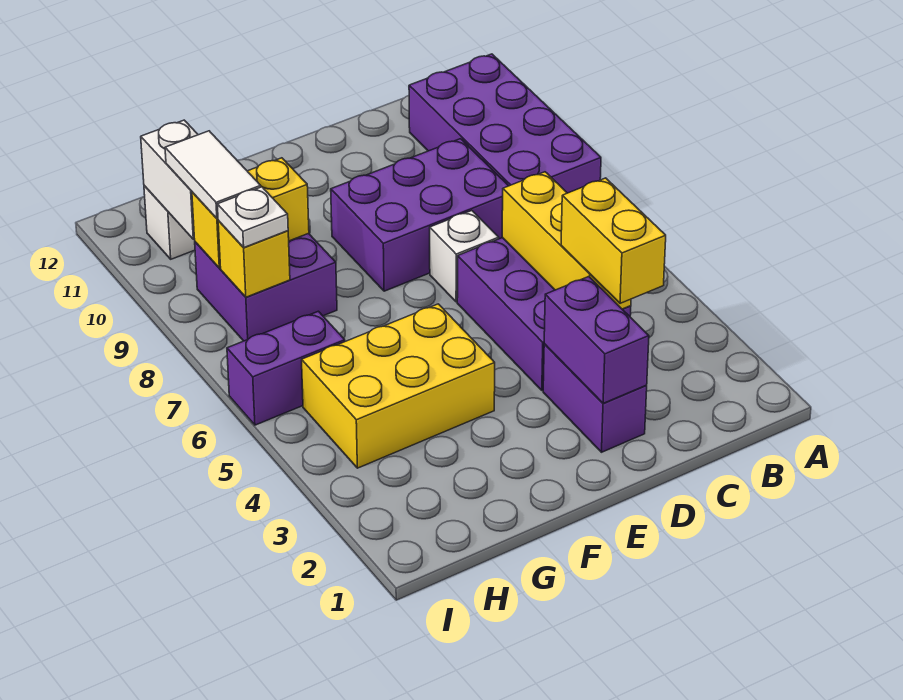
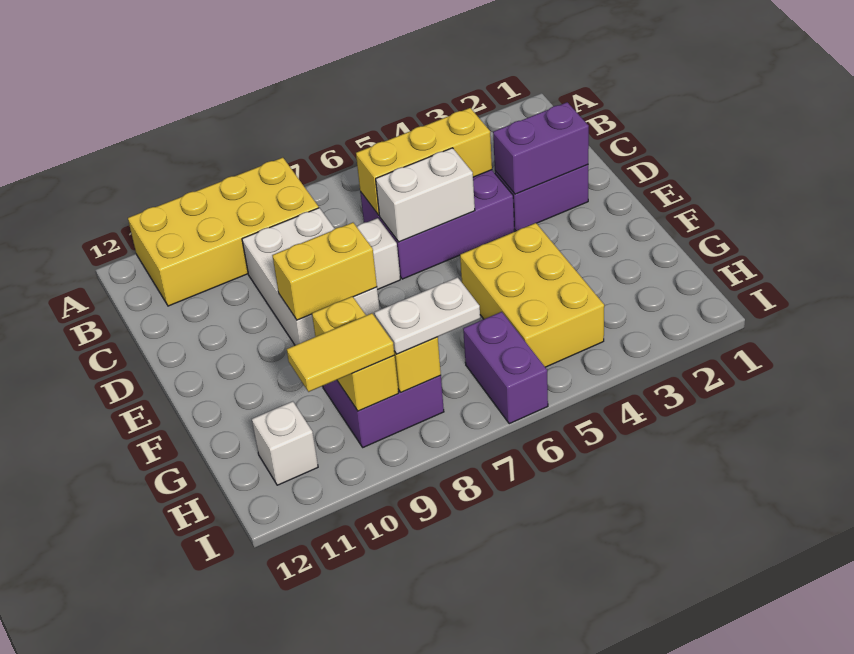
purple 2x4 brick [409,54,601,193] -> yellow 2x4 brick [128,158,319,306]
yellow 1x2 brick [561,178,666,303] -> yellow 1x2 brick moved to [272,223,377,320]
purple 2x3 brick [331,139,508,291] -> white 2x3 brick [242,208,380,345]
white 1x1 plate [217,187,288,248] -> white 1x2 plate [374,277,480,354]
white 1x2 tile [165,131,261,219] -> yellow 1x2 tile [287,313,394,392]
white 1x2 brick [141,120,198,239] -> white 1x2 brick moved to [376,148,475,242]

